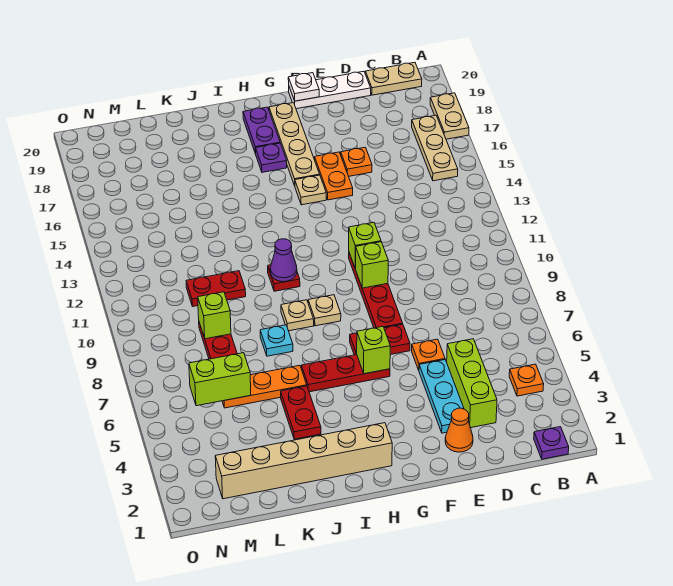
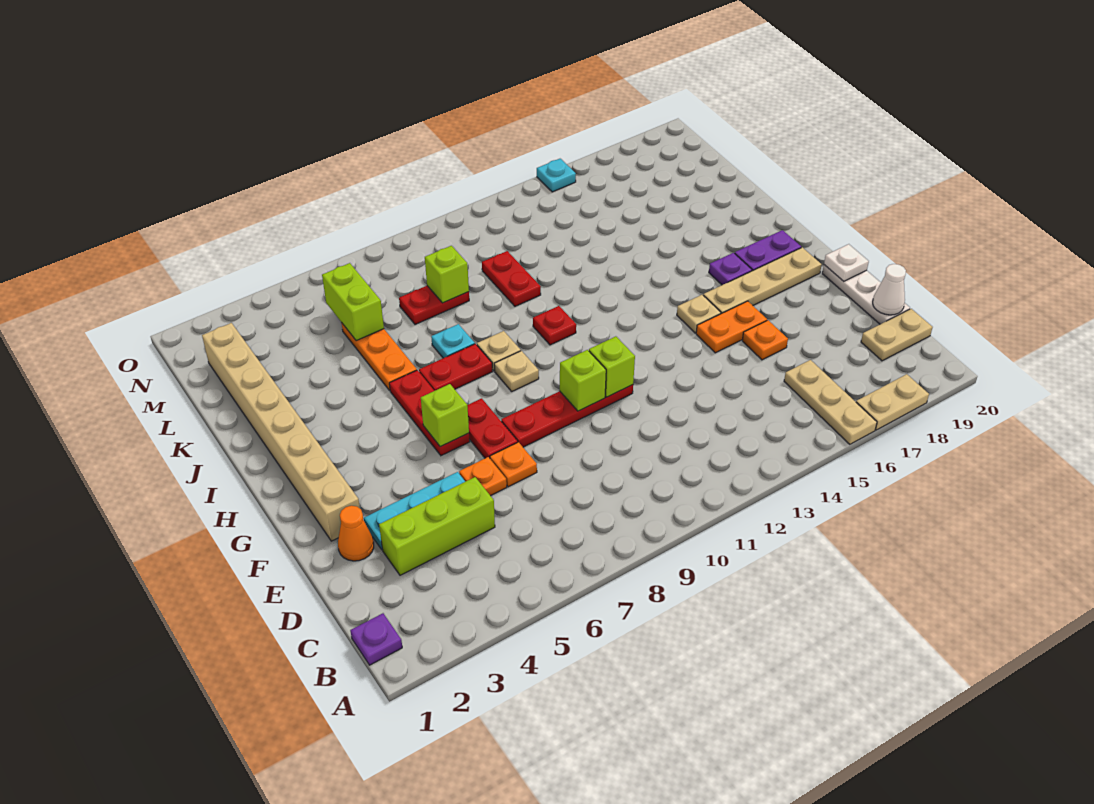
orange 1x1 plate [509,364,544,396] -> orange 1x1 plate moved to [490,442,537,487]
tan 1x3 plate [412,115,458,181] -> tan 1x3 plate turned to [784,360,877,444]
tan 1x2 plate [365,62,422,95] -> tan 1x2 plate turned to [861,309,933,361]
none -> white 1x1 cone [873,264,906,315]
tan 1x6 brick [215,423,392,499] -> tan 1x8 brick [202,323,360,541]
purple 1x1 cone [270,239,297,282] -> none
red 1x2 plate [281,386,321,439] -> red 1x2 plate moved to [419,344,493,391]
none -> cyan 1x1 plate [537,159,576,192]

